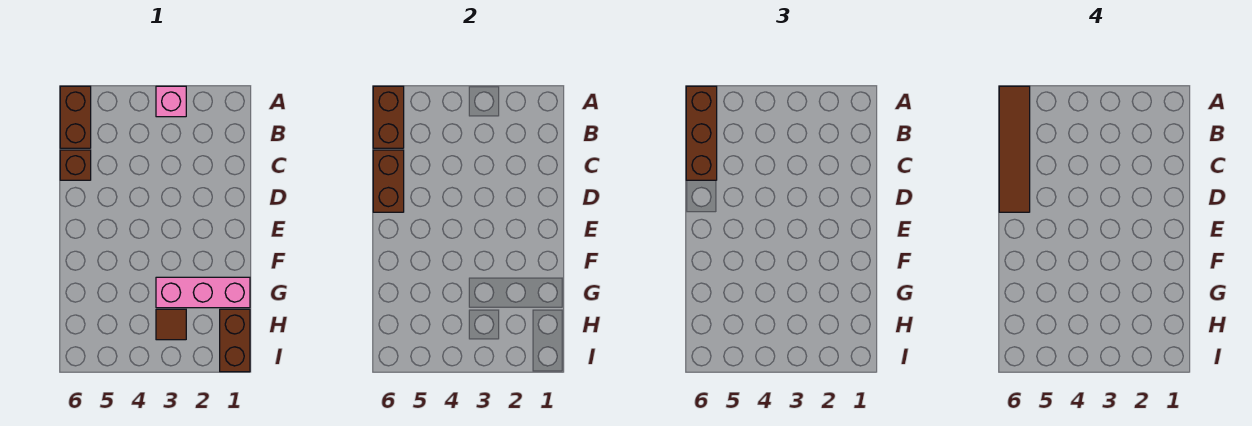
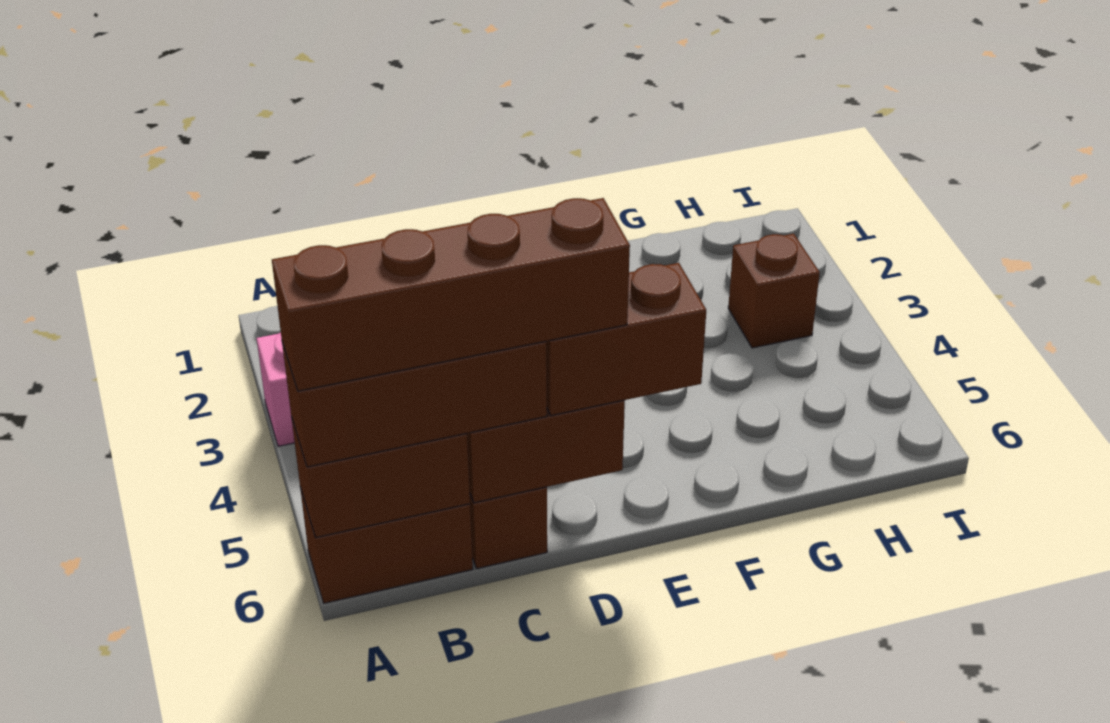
brown 1x4 tile [999,86,1030,212] -> brown 1x4 brick [272,198,630,391]
pink 1x3 brick [156,277,250,308] -> none
brown 1x2 brick [220,309,250,372] -> brown 1x2 brick moved to [546,263,706,416]
brown 1x1 tile [156,309,186,340] -> brown 1x1 brick [728,234,820,348]

